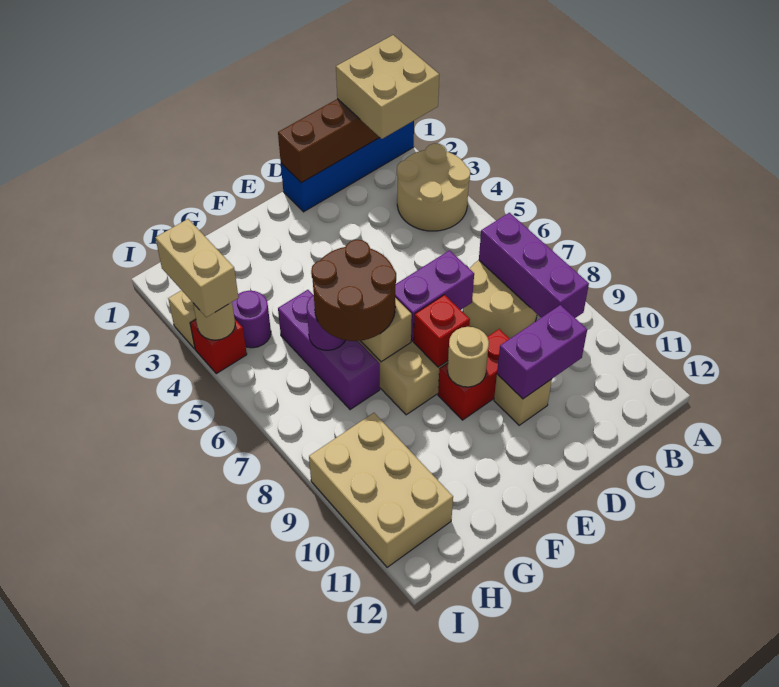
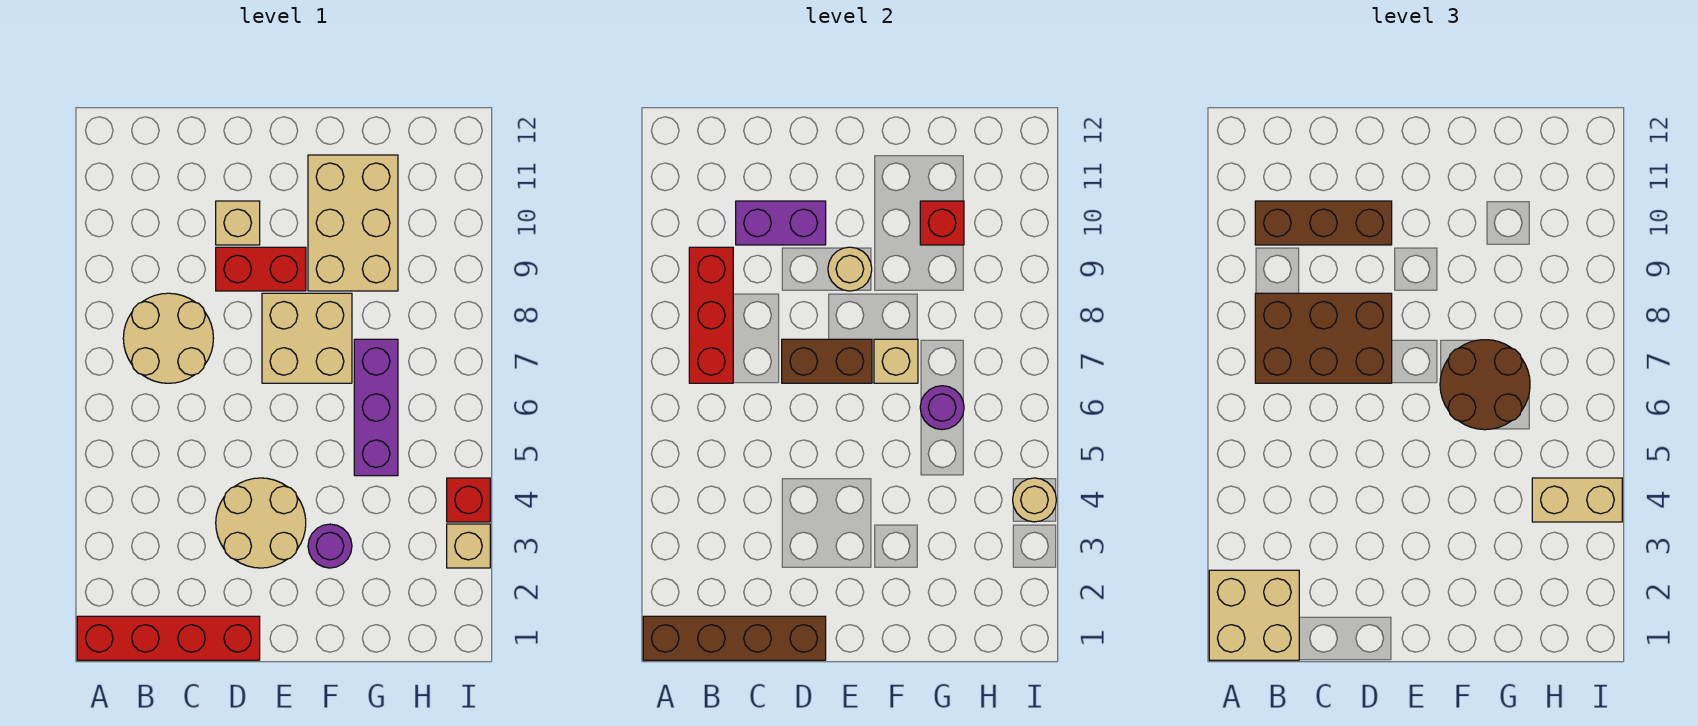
blue 1x4 brick [281,121,414,212] -> red 1x4 brick [77,616,260,660]
tan 2x2 round brick [397,143,470,231] -> tan 2x2 round brick moved to [216,478,306,568]
purple 1x3 brick [479,213,589,318] -> red 1x3 brick [689,247,733,383]
none -> brown 2x3 brick [1255,293,1392,383]
none -> brown 1x3 brick [1255,201,1392,245]
purple 1x2 brick [395,250,474,341] -> brown 1x2 brick [782,339,872,383]
red 1x1 brick [414,295,470,367] -> red 1x1 brick moved to [920,201,964,245]
purple 1x1 round brick [232,291,271,348] -> purple 1x1 round brick moved to [308,524,352,568]
tan 2x3 brick [309,413,453,567] -> tan 2x3 brick moved to [308,155,398,291]
tan 1x2 brick [155,219,239,317] -> tan 1x2 brick turned to [1532,478,1622,522]

